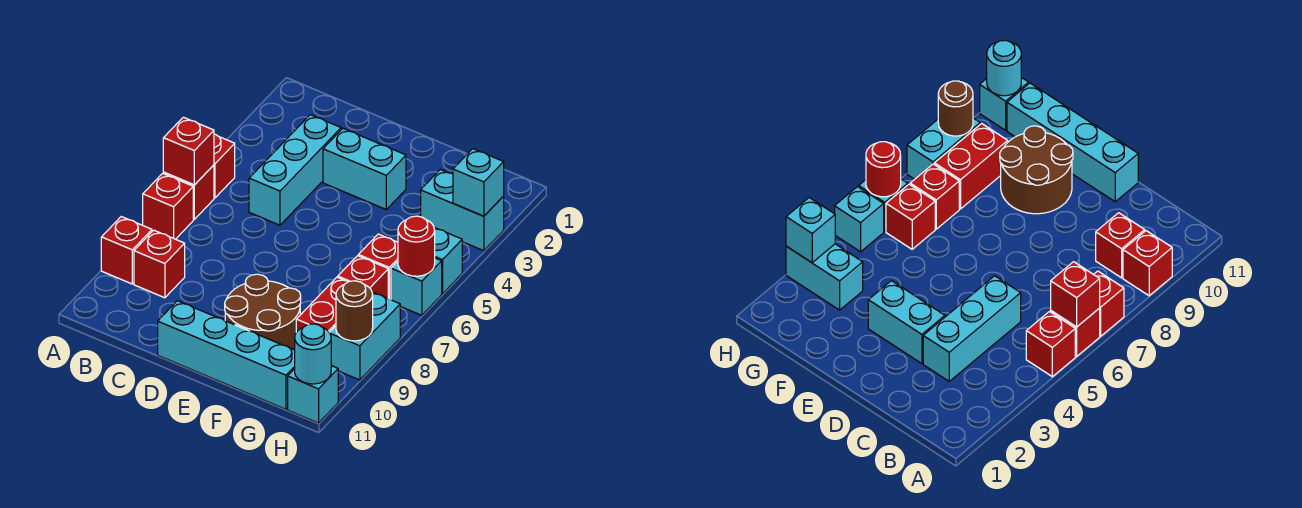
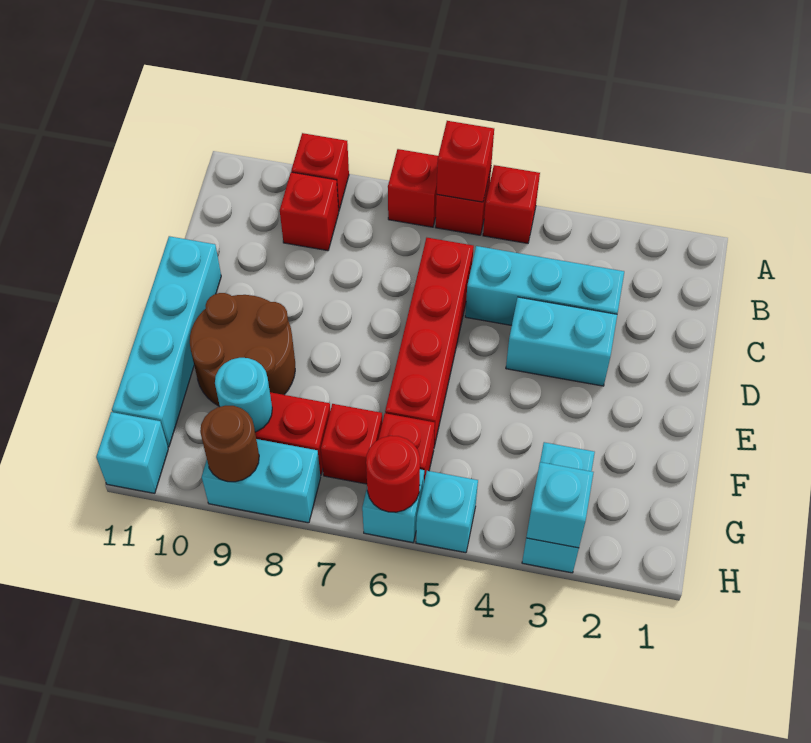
none -> red 1x4 brick [385,238,474,447]
cyan 1x2 brick [323,128,406,209] -> cyan 1x2 brick turned to [506,297,617,386]
cyan 1x1 round brick [295,324,331,384] -> cyan 1x1 round brick moved to [215,358,272,432]

